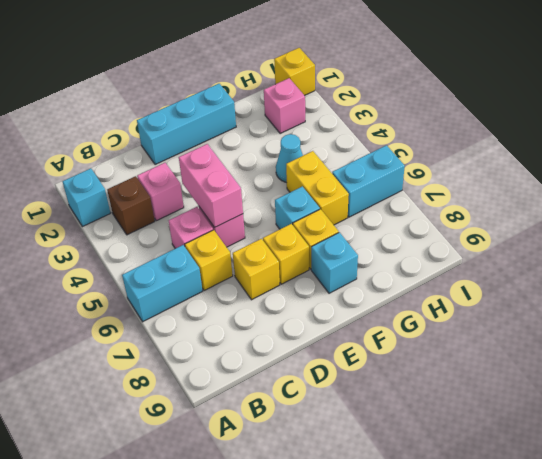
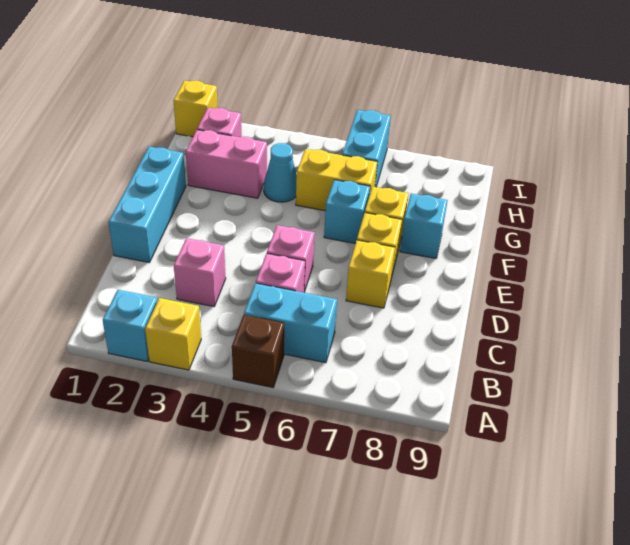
cyan 1x2 brick [122,245,203,322] -> cyan 1x2 brick turned to [244,283,337,363]
brown 1x1 brick [107,176,155,235] -> brown 1x1 brick moved to [232,315,284,388]
yellow 1x1 brick [185,230,233,291] -> yellow 1x1 brick moved to [145,298,201,370]
pink 1x2 brick [179,144,243,228] -> pink 1x2 brick moved to [186,130,267,198]

